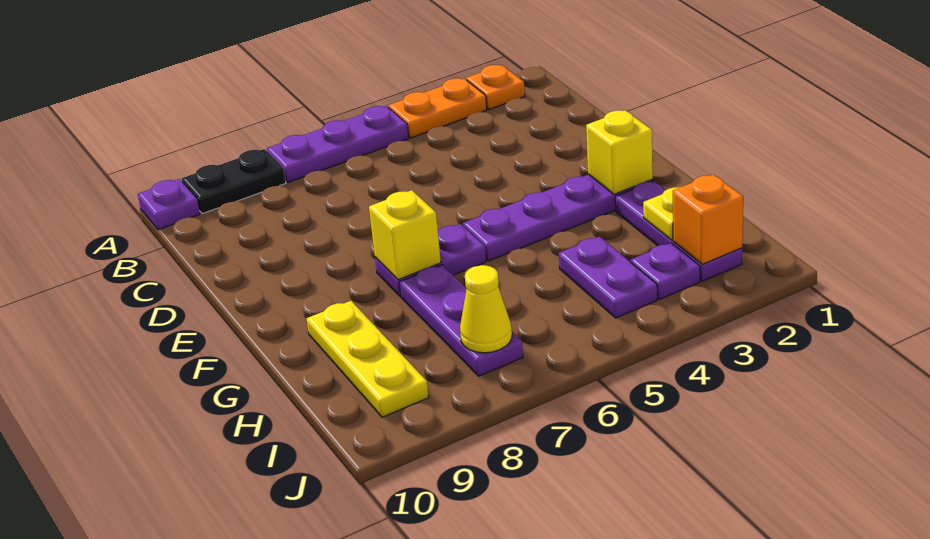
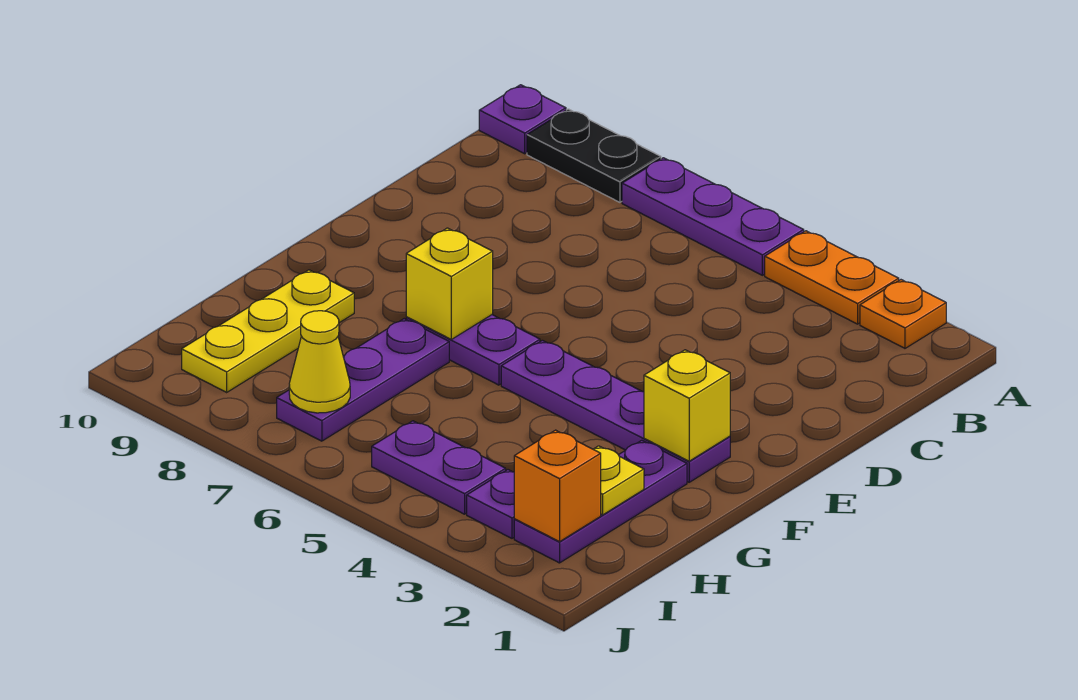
purple 1x2 plate [559,237,657,318] -> purple 1x2 plate turned to [372,421,506,514]

